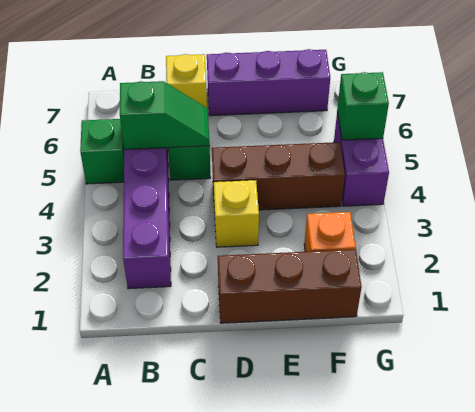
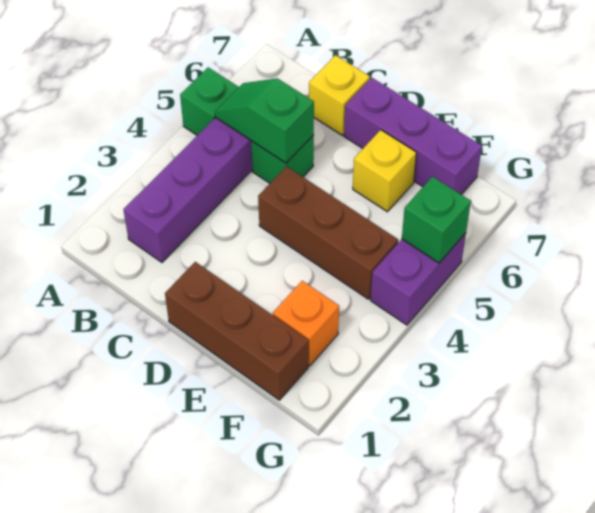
green 1x2 slope [120,81,210,149] -> green 1x2 slope turned to [215,78,314,163]
yellow 1x1 brick [214,180,259,247] -> yellow 1x1 brick moved to [353,130,416,212]

